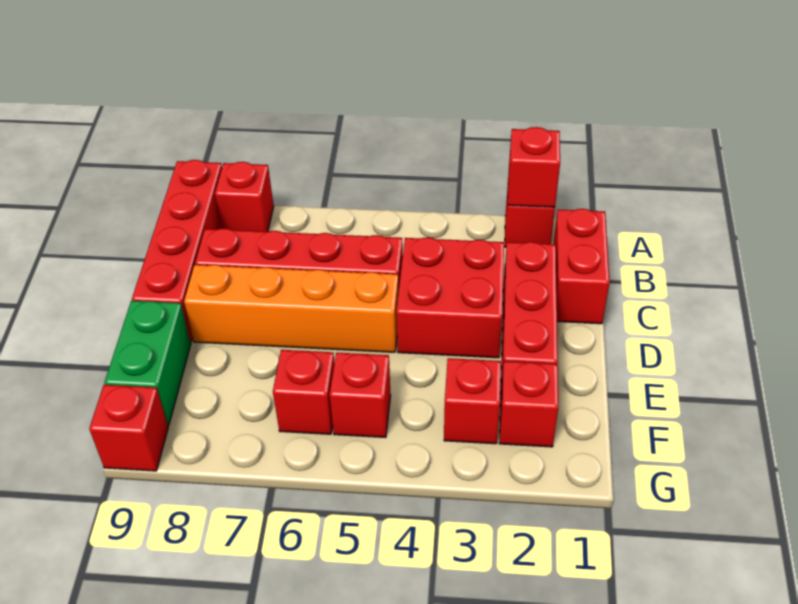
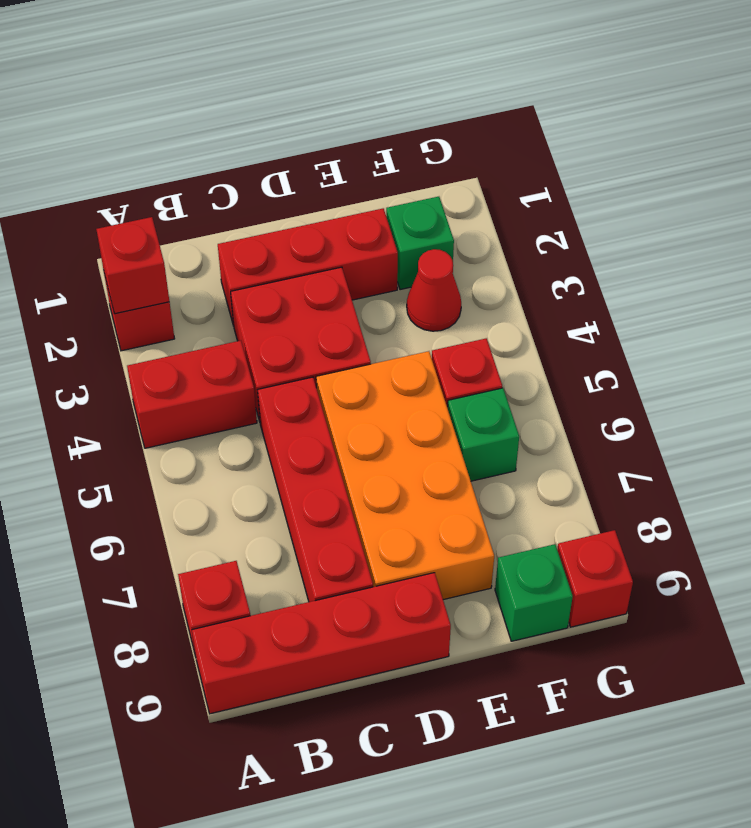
red 1x2 brick [553,209,610,324] -> red 1x2 brick moved to [127,341,257,448]
orange 1x4 brick [184,265,399,352] -> orange 2x4 brick [316,351,494,600]
green 1x2 brick [104,301,191,425] -> green 1x1 brick [495,544,573,641]
red 1x1 brick [499,361,558,447] -> green 1x1 brick [386,197,454,290]
red 1x1 brick [444,358,501,444] -> red 1x1 cone [407,249,461,331]
red 1x1 brick [273,350,334,434] -> green 1x1 brick [448,388,519,481]

